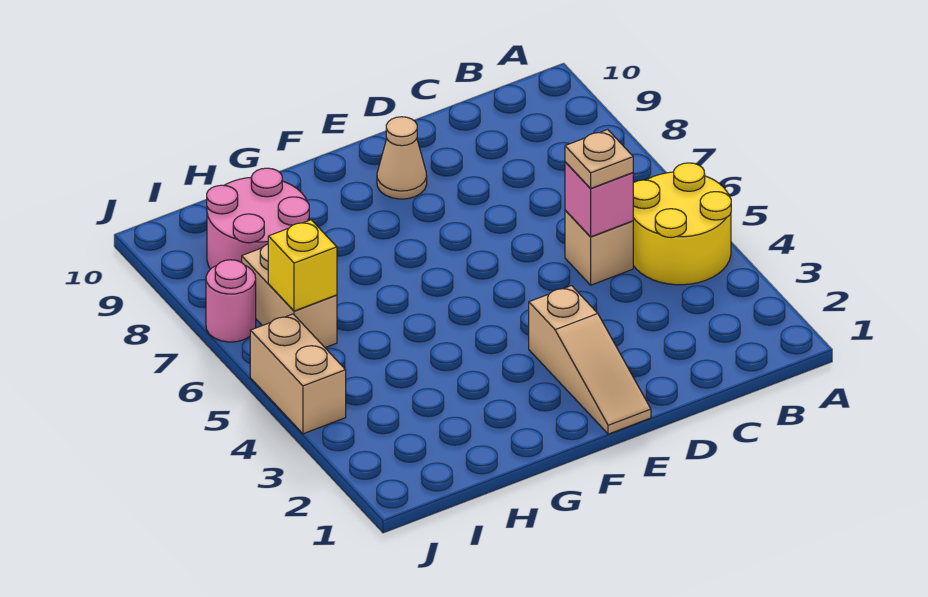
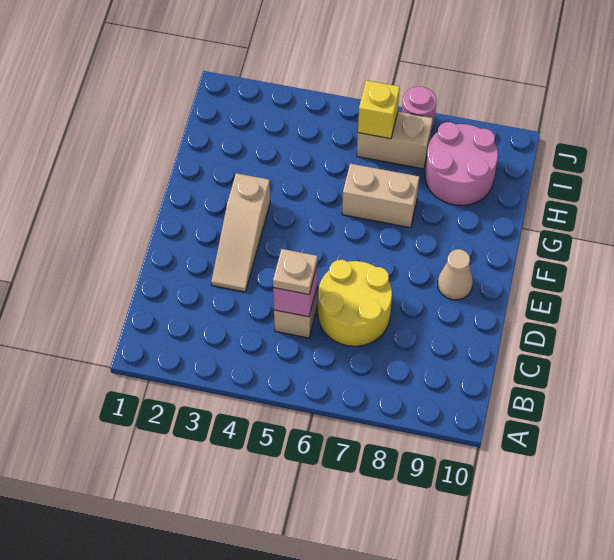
yellow 2x2 round brick [633,163,731,285] -> yellow 2x2 round brick moved to [318,260,392,346]
tan 1x3 slope [529,286,651,434] -> tan 1x3 slope turned to [211,173,270,292]
tan 1x2 brick [250,314,346,434] -> tan 1x2 brick moved to [342,164,419,228]

